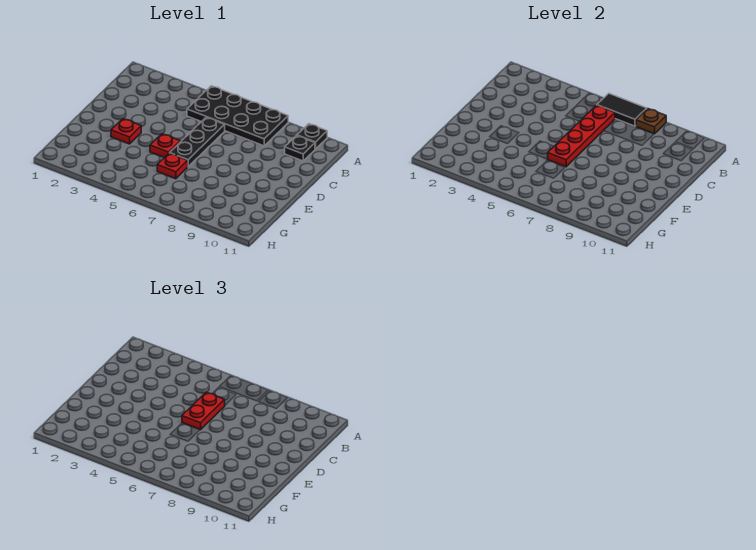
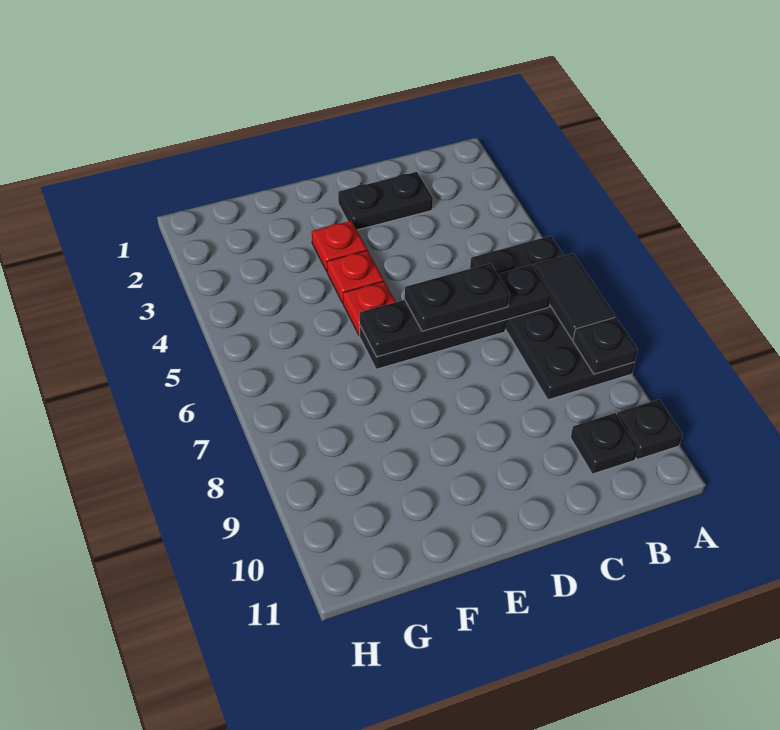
brown 1x1 plate [636,109,666,134] -> black 1x1 plate [573,317,638,374]
red 1x4 plate [548,105,615,167] -> black 1x4 plate [360,265,551,357]
none -> black 1x2 plate [338,172,433,230]
red 1x2 plate [182,392,225,430] -> black 1x2 plate [405,263,510,331]
red 1x1 plate [157,153,188,179] -> red 1x1 plate moved to [327,250,384,303]

